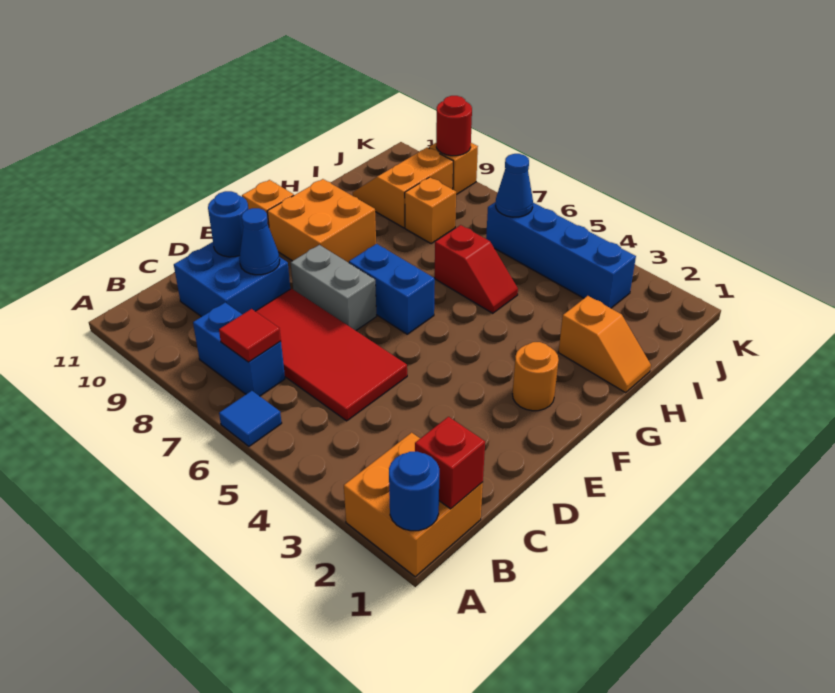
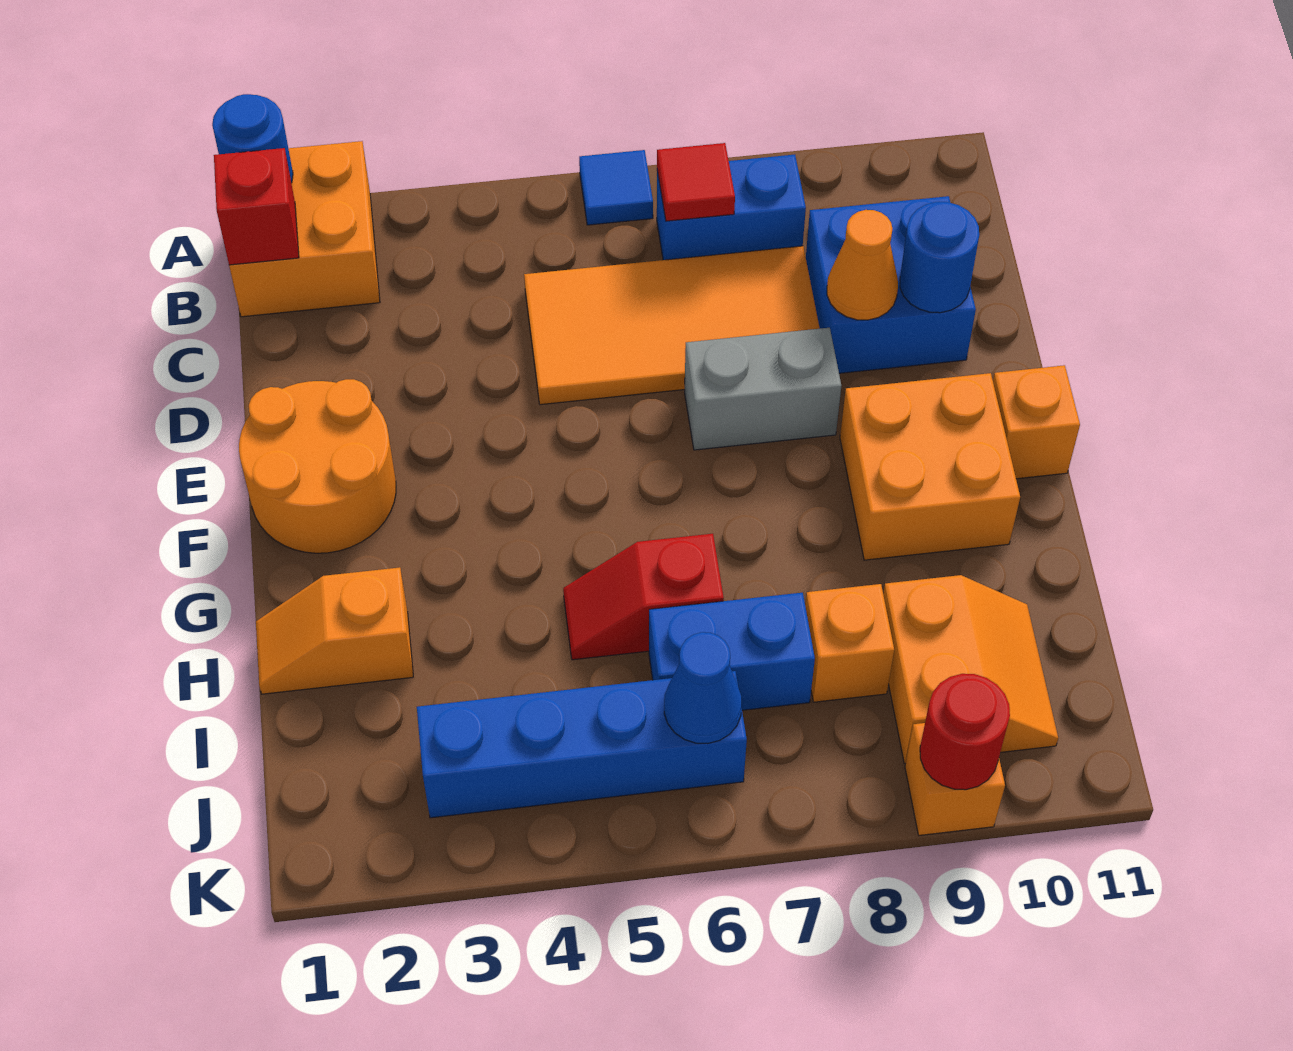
red 2x4 tile [255,289,407,421] -> orange 2x4 tile [524,246,820,405]
blue 1x1 cone [239,208,280,275] -> orange 1x1 cone [827,210,898,320]
orange 1x1 round brick [513,342,559,411] -> orange 2x2 round brick [239,379,396,553]
blue 1x2 brick [349,244,435,334] -> blue 1x2 brick moved to [649,593,815,710]

